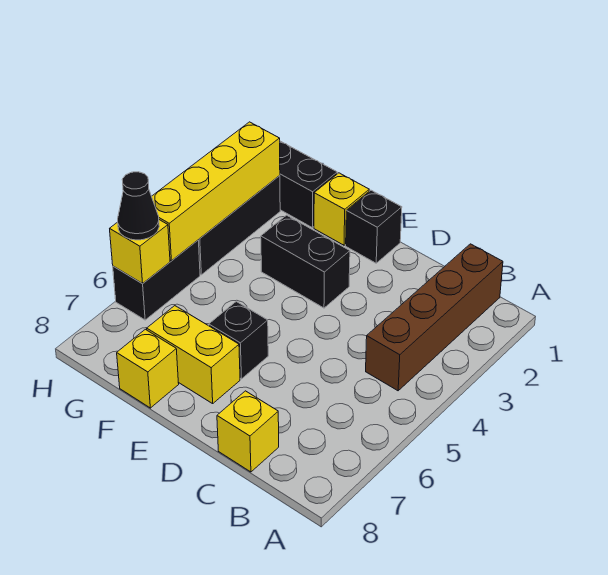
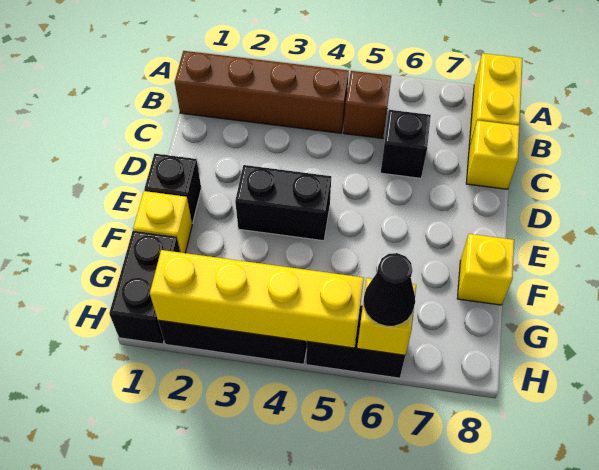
none -> brown 1x1 brick [344,71,391,138]
black 1x2 brick [261,215,350,308] -> black 1x2 brick turned to [235,165,331,241]
black 1x1 brick [209,302,268,379] -> black 1x1 brick moved to [381,110,431,178]
yellow 1x2 brick [147,306,240,404] -> yellow 1x2 brick moved to [469,53,523,149]

